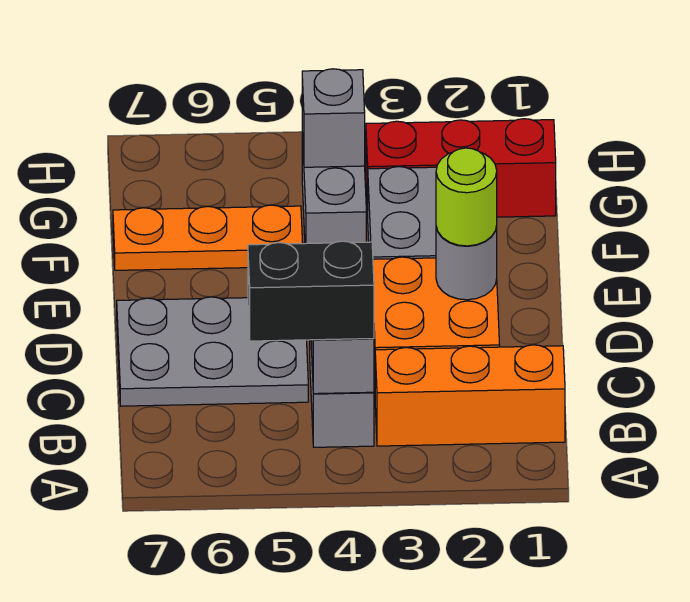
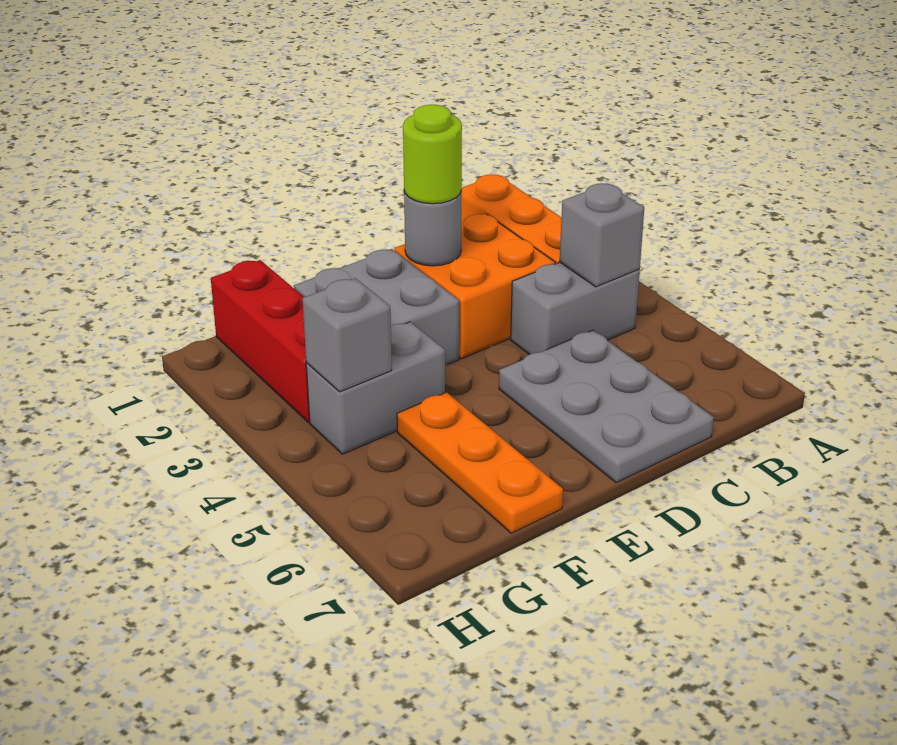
black 1x2 brick [248,241,374,341] -> none

